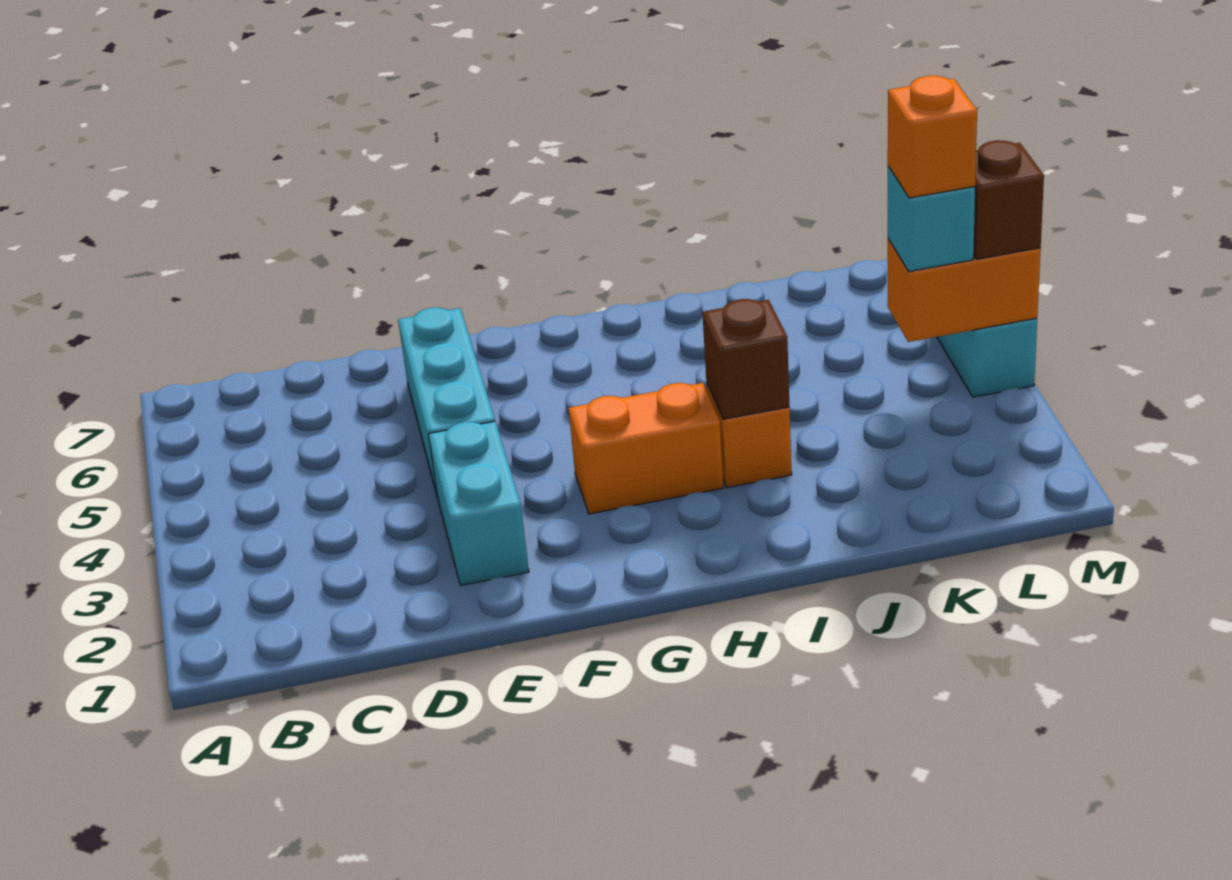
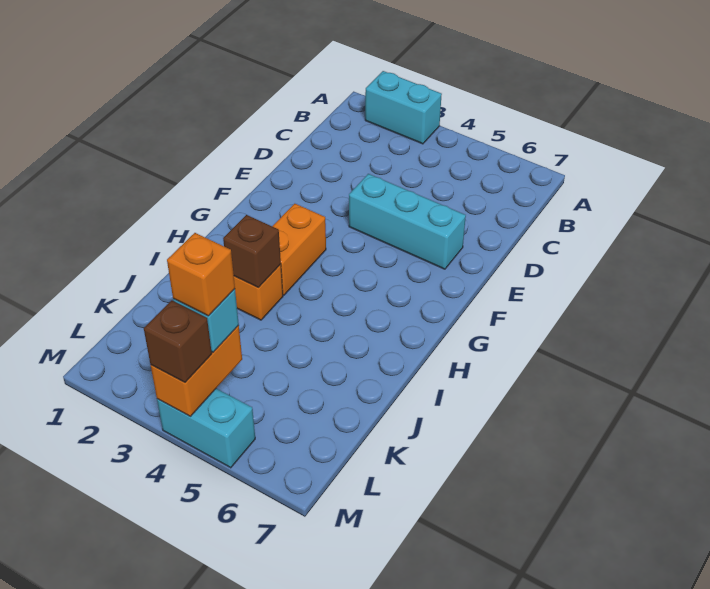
cyan 1x2 brick [428,421,529,585] -> cyan 1x2 brick moved to [365,71,442,144]

